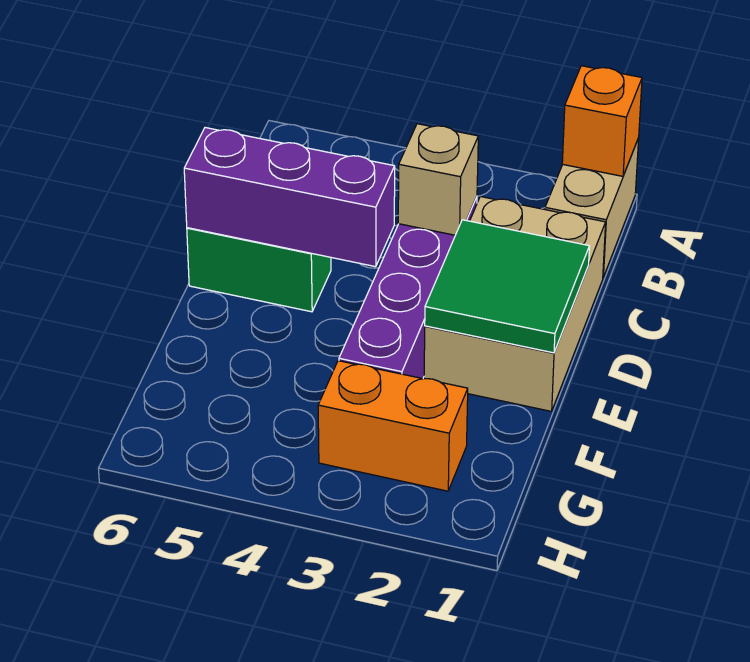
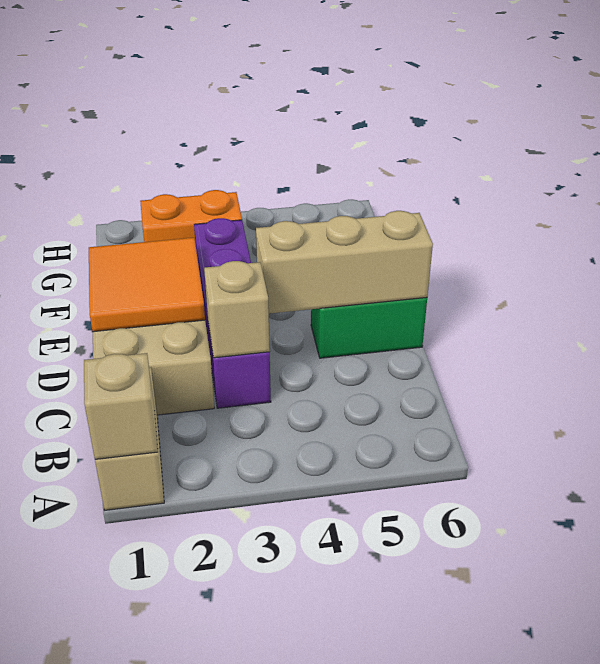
orange 1x1 brick [562,66,642,176] -> tan 1x1 brick [84,353,158,459]
green 2x2 tile [425,220,589,353] -> orange 2x2 tile [89,238,205,332]
purple 1x3 brick [184,128,395,267] -> tan 1x3 brick [256,211,433,314]

